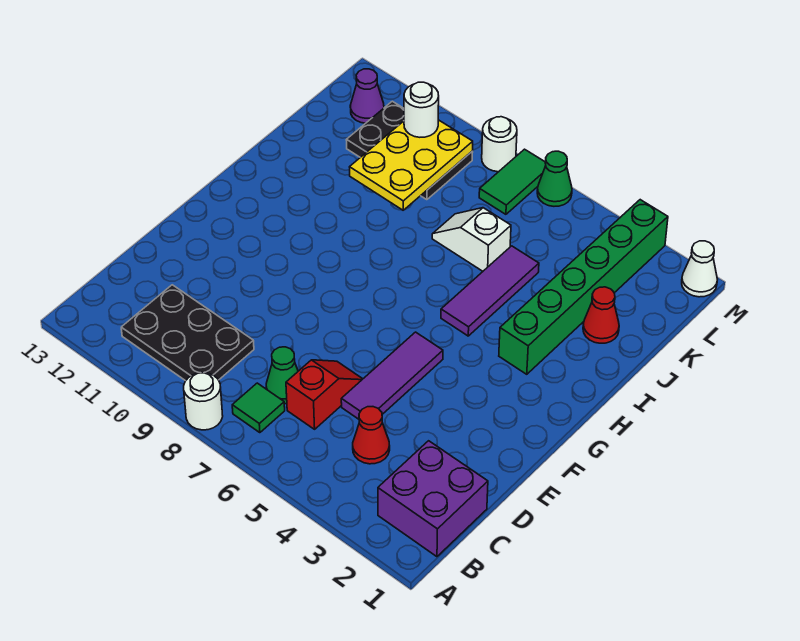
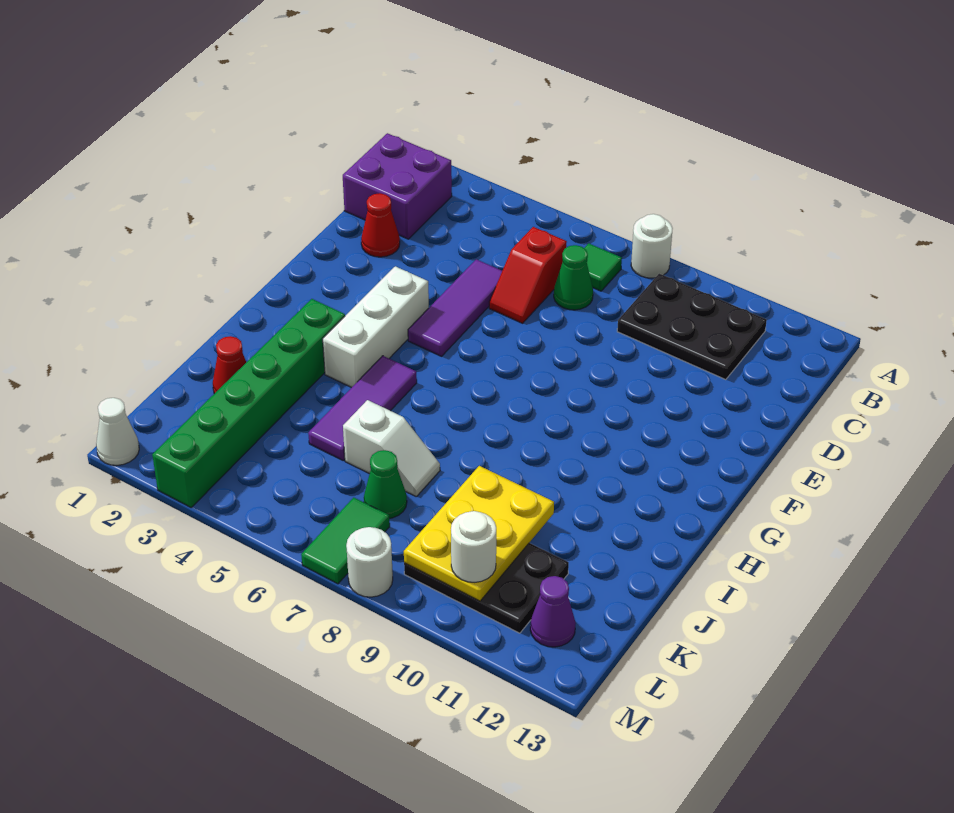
red 1x1 cone [353,407,390,464] -> red 1x1 cone moved to [361,193,400,257]
none -> white 1x3 brick [323,266,429,388]
green 1x1 cone [537,151,572,206] -> green 1x1 cone moved to [364,450,407,518]

